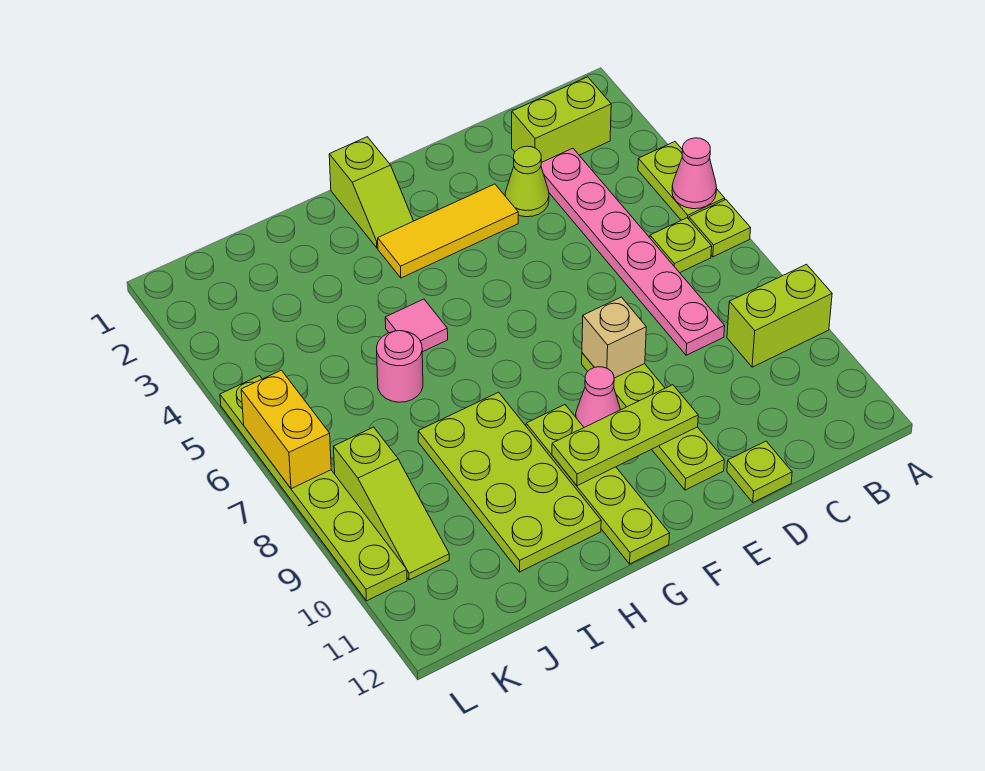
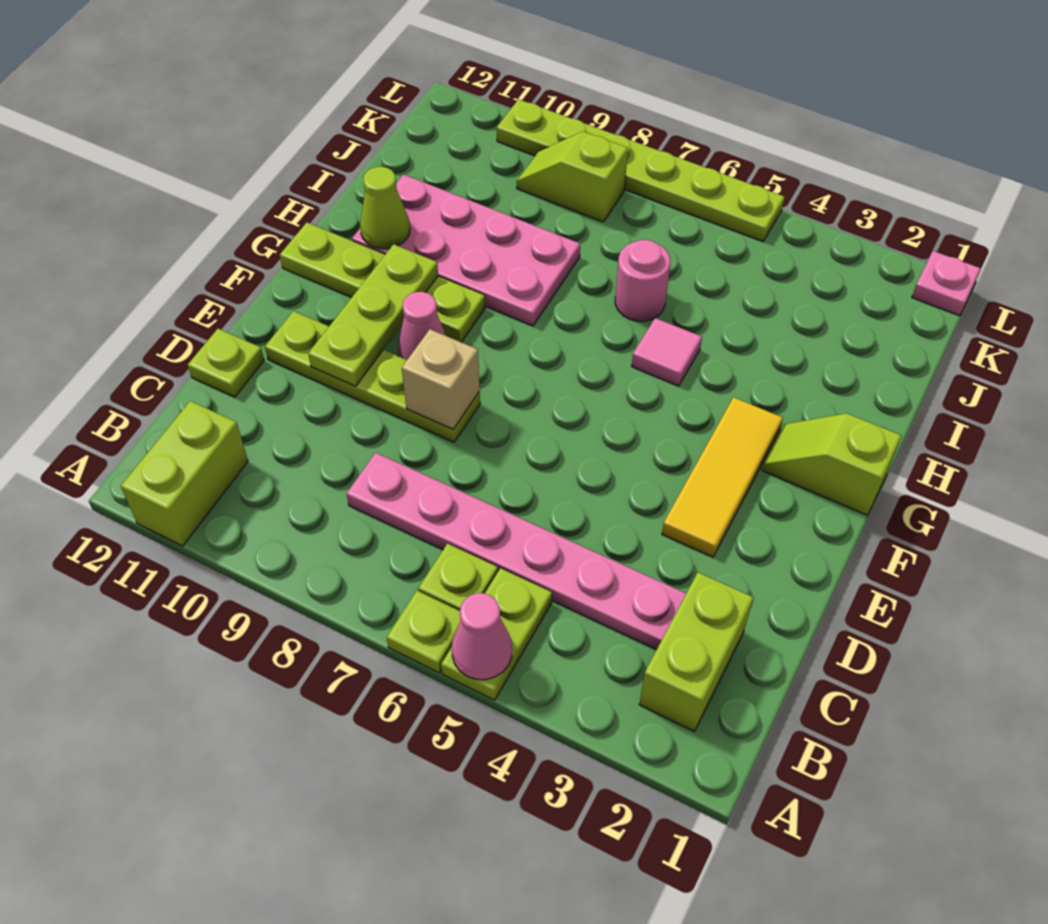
lime 1x2 plate [638,142,725,220] -> lime 1x2 plate turned to [441,568,552,700]
lime 1x2 brick [727,264,832,367] -> lime 1x2 brick moved to [121,401,248,546]
lime 1x1 cone [505,146,549,217] -> lime 1x1 cone moved to [360,167,410,249]
lime 2x4 plate [418,392,601,572] -> pink 2x4 plate [352,174,580,326]
lime 1x3 slope [334,427,449,580] -> lime 1x2 slope [517,131,628,222]
none -> pink 1x1 plate [912,251,981,316]
yellow 1x2 brick [241,370,331,489] -> none

